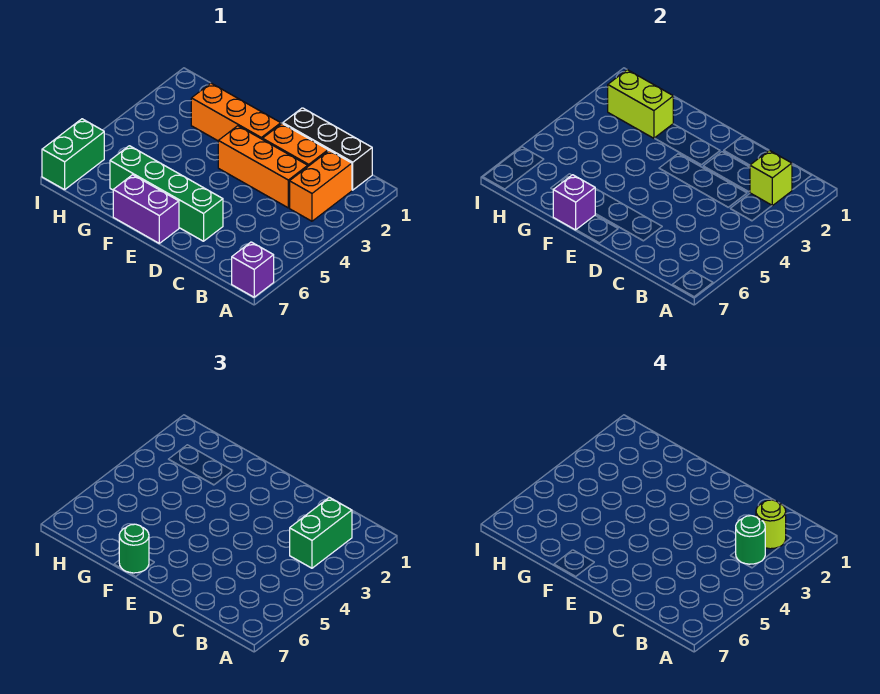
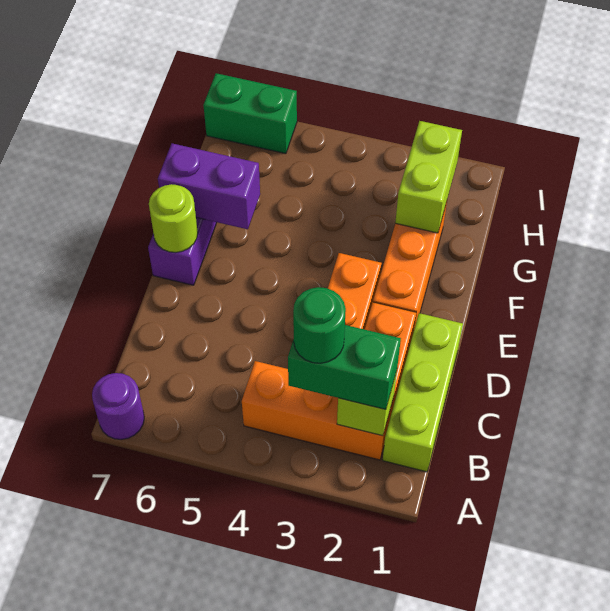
purple 1x1 brick [232,242,274,297] -> purple 1x1 round brick [92,373,144,440]
black 1x3 brick [283,108,372,190] -> lime 1x3 brick [383,313,463,472]
orange 1x2 brick [290,150,352,221] -> orange 1x3 brick [242,361,394,460]
lime 1x1 round brick [756,500,786,549] -> lime 1x1 round brick moved to [149,184,198,252]
green 1x4 brick [110,146,223,241] -> none
purple 1x1 brick [553,175,595,230] -> purple 1x2 brick [158,143,260,229]
green 1x1 round brick [119,524,149,573] -> none

